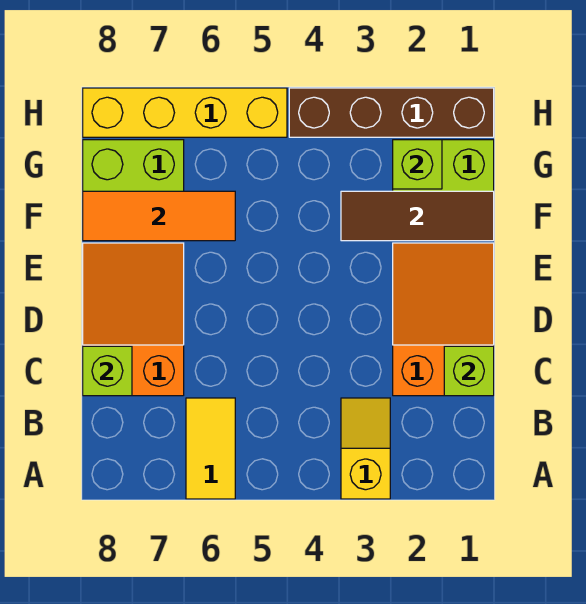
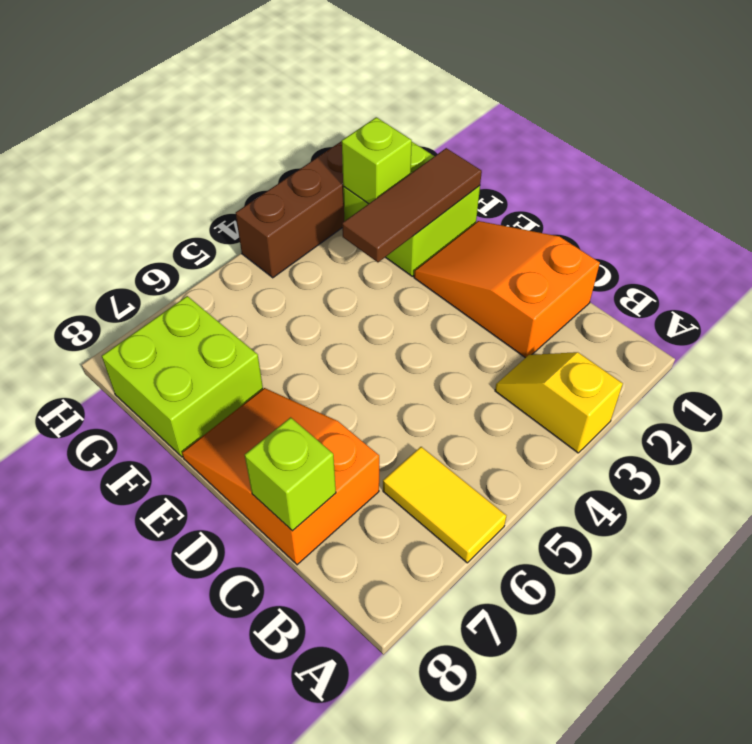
lime 1x1 brick [444,346,494,396] -> none
orange 1x3 tile [83,191,235,241] -> none
yellow 1x4 brick [83,88,287,137] -> none

